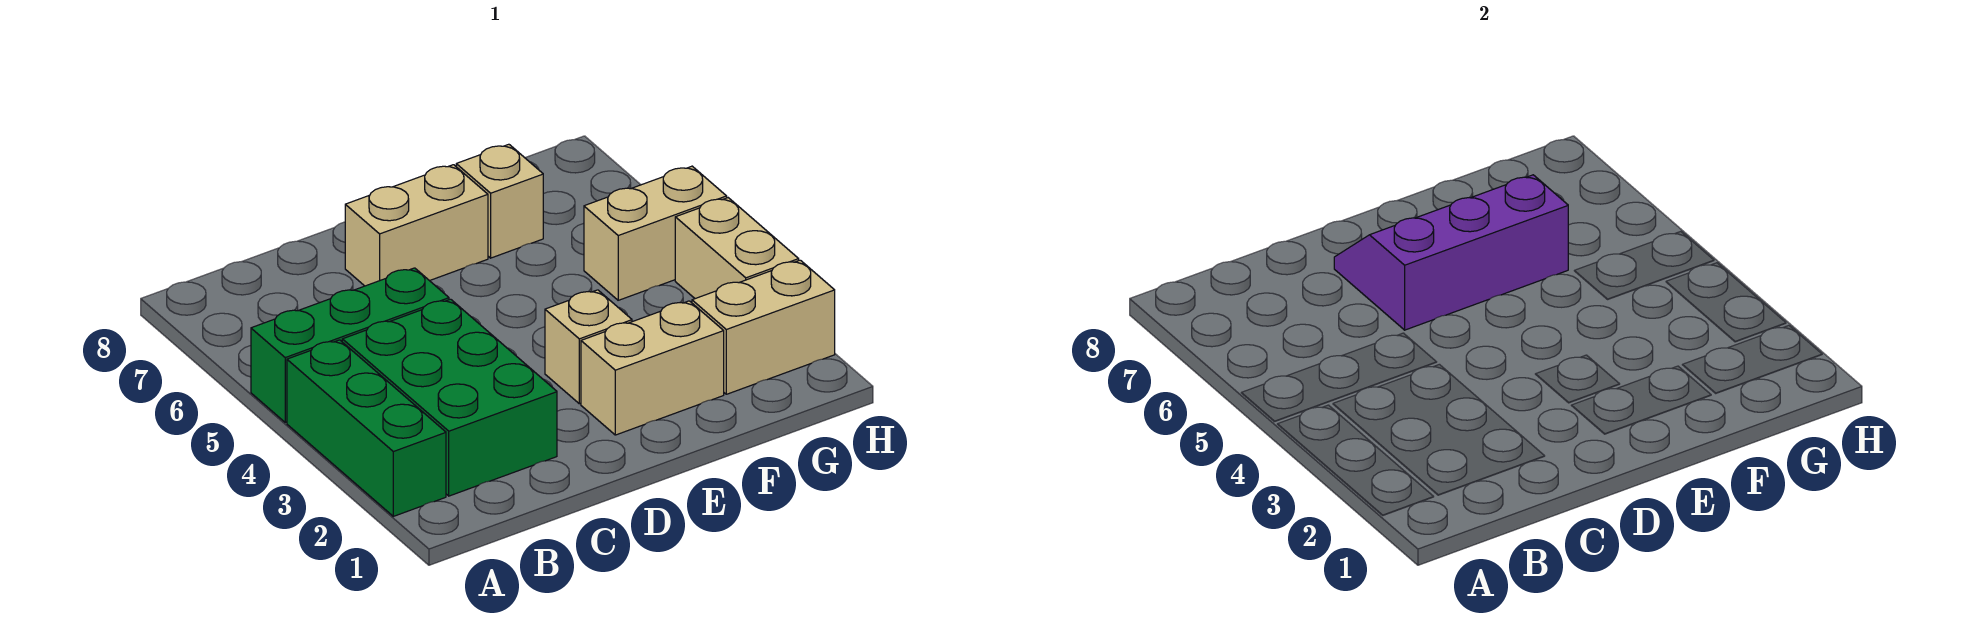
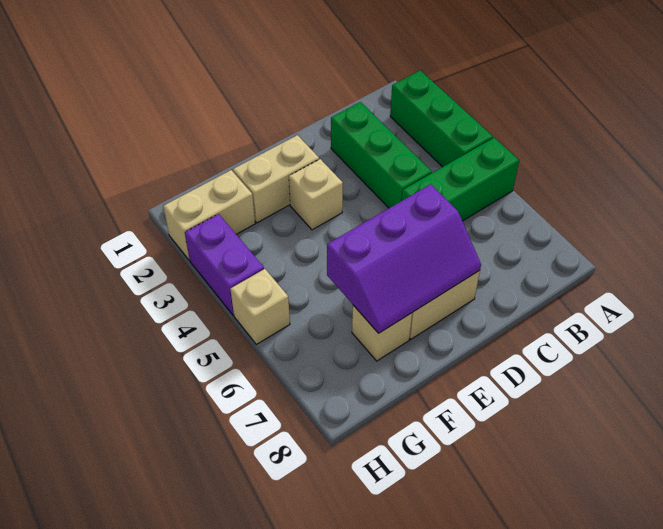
green 2x3 brick [342,299,557,496] -> green 1x3 brick [331,102,432,208]
tan 1x2 brick [584,166,727,300] -> tan 1x1 brick [230,269,290,344]
tan 1x2 brick [675,198,799,299] -> purple 1x2 brick [185,214,264,315]

